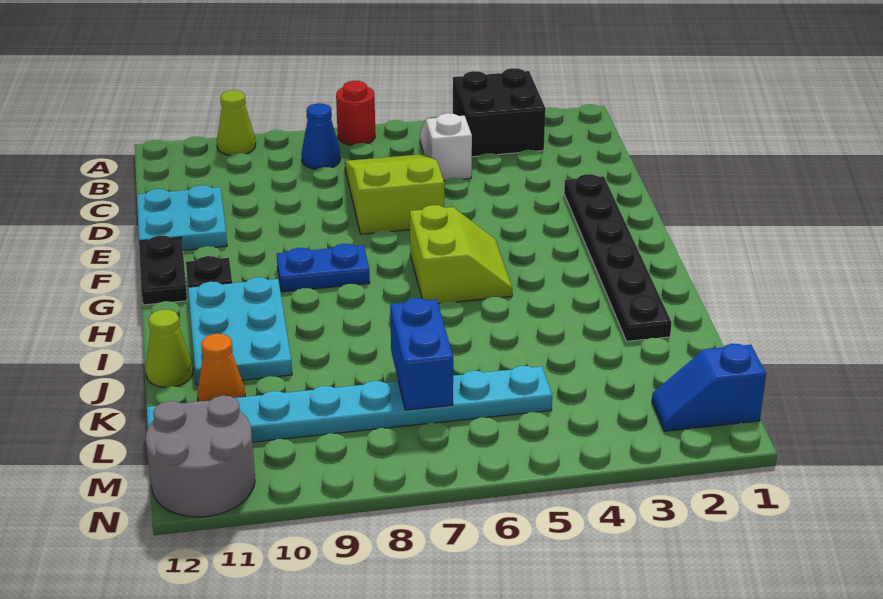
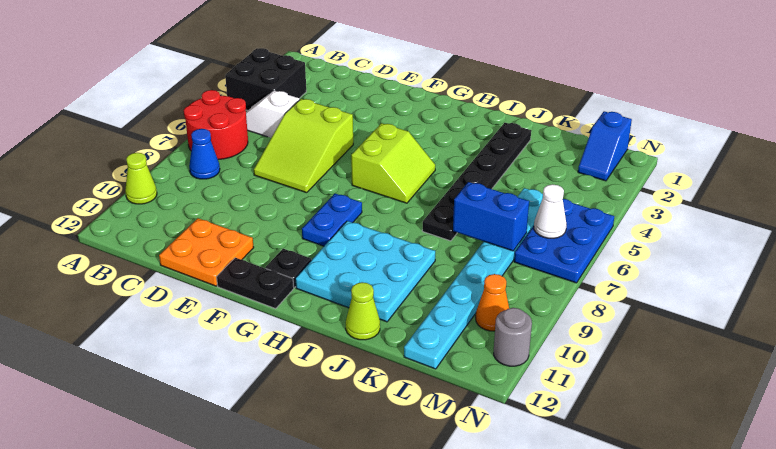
red 1x1 round brick [336,81,375,145] -> red 2x2 round brick [184,90,248,159]
lime 2x3 slope [345,154,444,234] -> lime 2x3 slope turned to [254,99,353,193]
cyan 2x2 plate [137,185,227,250] -> orange 2x2 plate [159,218,254,286]
black 1x6 plate [564,174,672,341] -> black 1x6 plate turned to [422,123,531,241]
lime 2x2 slope [410,205,512,304] -> lime 2x2 slope turned to [351,123,435,203]
cyan 2x3 plate [188,277,292,385] -> cyan 3x3 plate [295,221,435,322]
orange 1x1 cone [197,334,245,401] -> orange 1x1 cone moved to [476,274,509,331]
none -> blue 2x3 plate [514,199,614,283]
none -> white 1x1 cone [534,184,567,238]
grey 2x2 round brick [146,396,255,517] -> grey 1x1 round brick [494,308,532,366]

